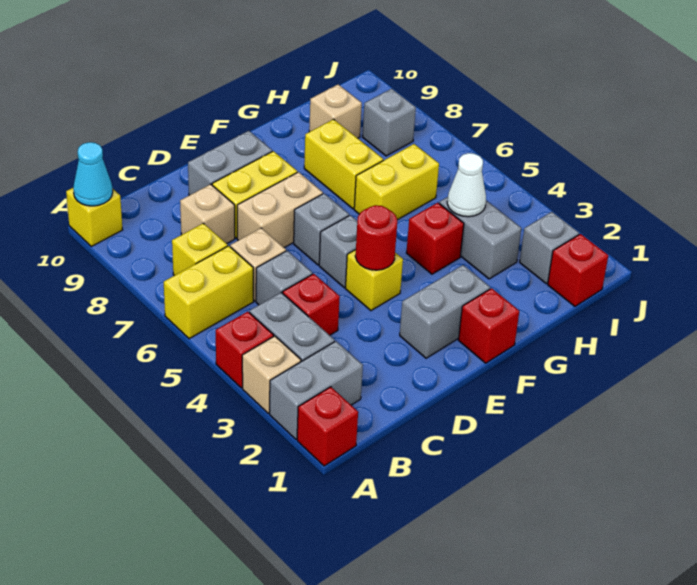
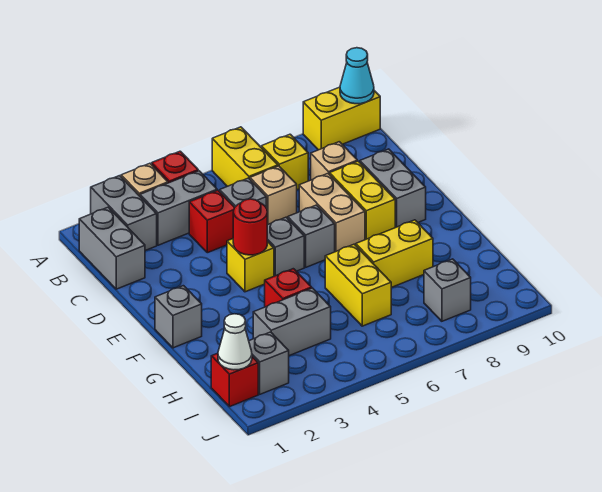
red 1x1 brick [297,387,358,466] -> none
yellow 1x1 brick [66,188,122,246] -> yellow 1x2 brick [303,87,380,150]
grey 1x2 brick [400,265,490,358] -> grey 1x2 brick moved to [79,207,145,289]
red 1x1 brick [458,288,519,363] -> grey 1x1 brick [155,286,202,348]
white 1x1 cone [447,153,486,217] -> white 1x1 cone moved to [218,314,252,370]
tan 1x1 brick [309,85,362,138] -> none

